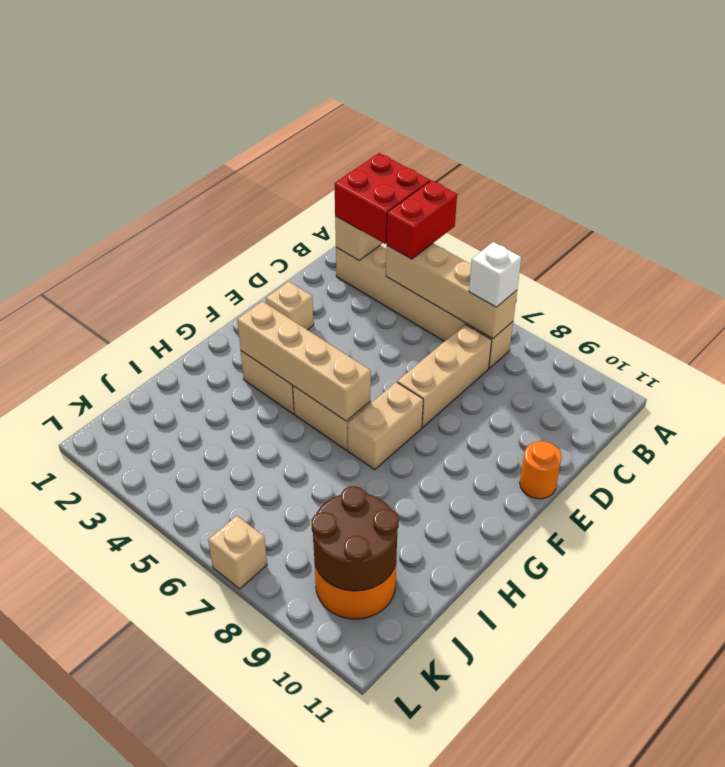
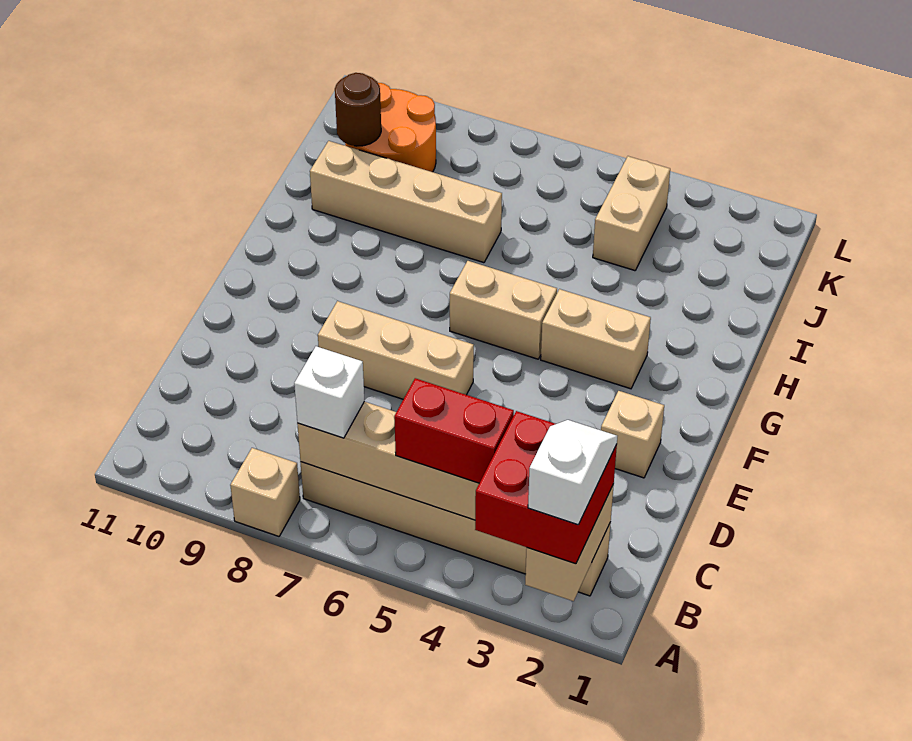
none -> white 1x2 slope [528,420,617,525]
red 1x2 brick [387,180,457,259] -> red 1x2 brick turned to [394,378,514,483]
tan 1x3 brick [397,325,492,427] -> tan 1x3 brick turned to [318,301,474,399]
orange 1x1 round brick [520,441,562,499] -> none
tan 1x2 brick [348,382,423,470] -> tan 1x2 brick moved to [593,156,670,271]
tan 1x4 brick [237,301,371,421] -> tan 1x4 brick moved to [310,141,502,263]
brown 2x2 round brick [311,486,399,591] -> brown 1x1 round brick [335,73,381,146]
tan 1x1 brick [208,516,267,589] -> tan 1x1 brick moved to [230,448,300,536]

